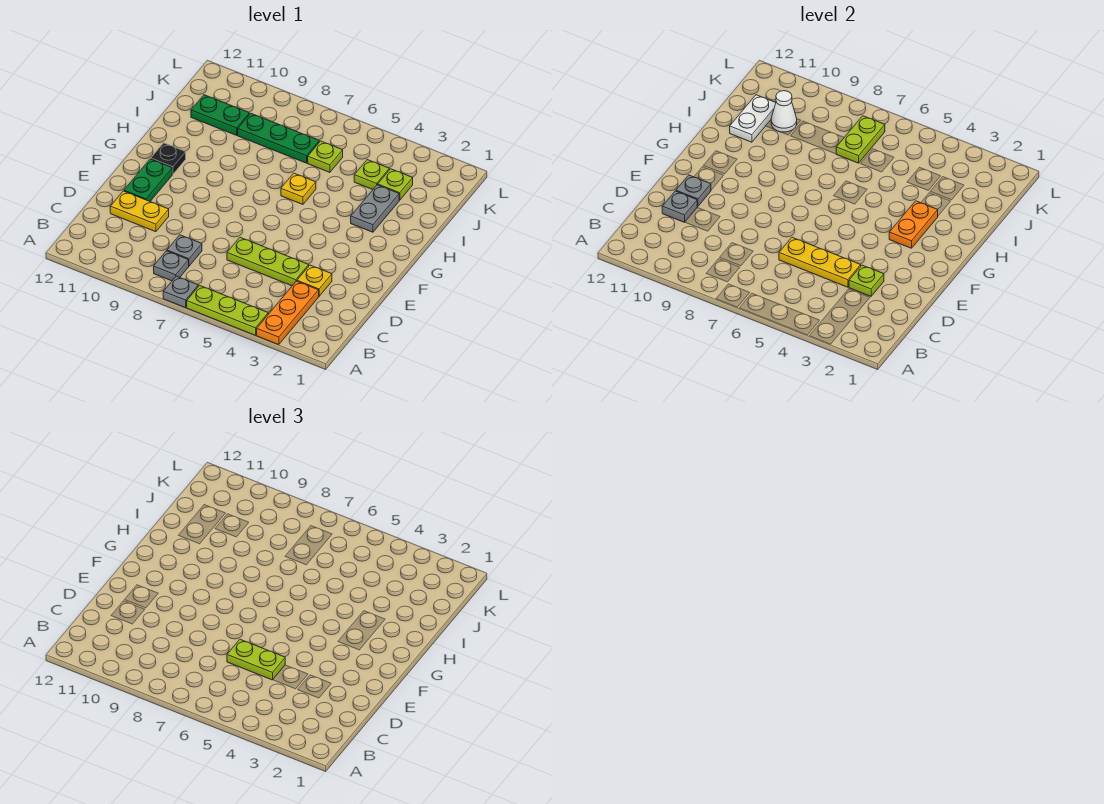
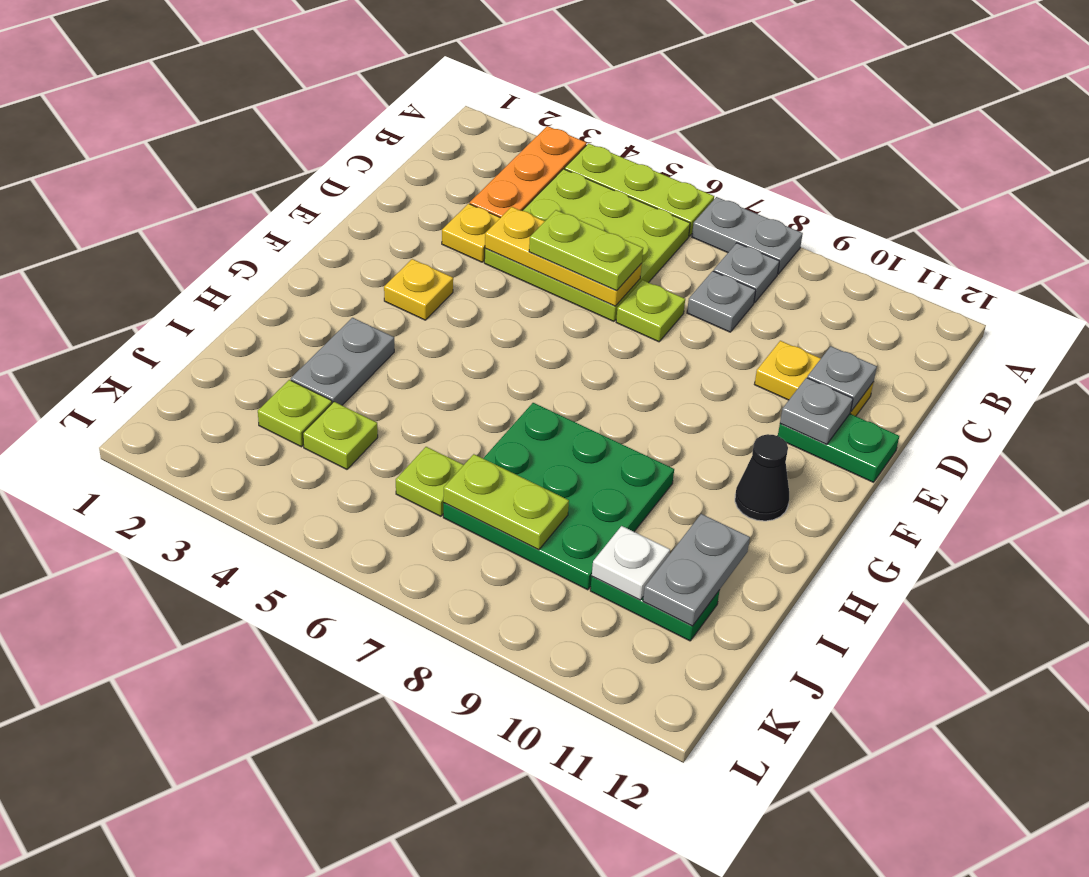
grey 1x1 plate [163,276,198,308] -> grey 1x2 plate [692,197,803,274]
lime 1x1 plate [849,265,884,296] -> lime 1x1 plate moved to [616,280,685,342]
lime 1x3 plate [227,237,309,286] -> lime 3x3 plate [484,169,690,321]
green 1x2 plate [124,159,172,201] -> green 1x2 plate turned to [778,414,899,482]
orange 1x2 plate [889,201,938,248] -> none
black 1x1 plate [151,143,186,174] -> black 1x1 cone [735,434,789,521]
yellow 1x1 plate [281,173,316,204] -> yellow 1x1 plate moved to [384,259,453,320]
white 1x2 plate [730,95,776,142] -> grey 1x2 plate [643,514,750,626]
green 1x3 plate [238,113,319,163] -> green 3x3 plate [443,403,674,590]
lime 1x2 plate [836,116,885,163] -> lime 1x2 plate turned to [443,454,569,550]
white 1x1 cone [771,91,797,132] -> white 1x1 plate [592,526,670,600]

